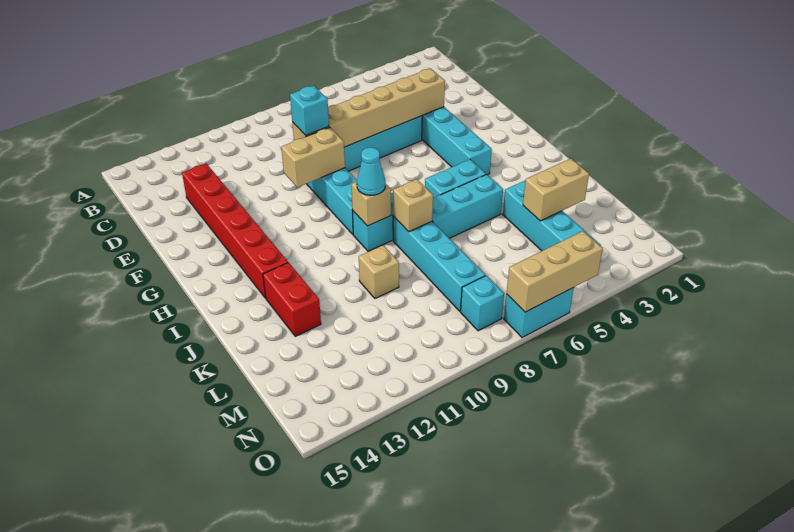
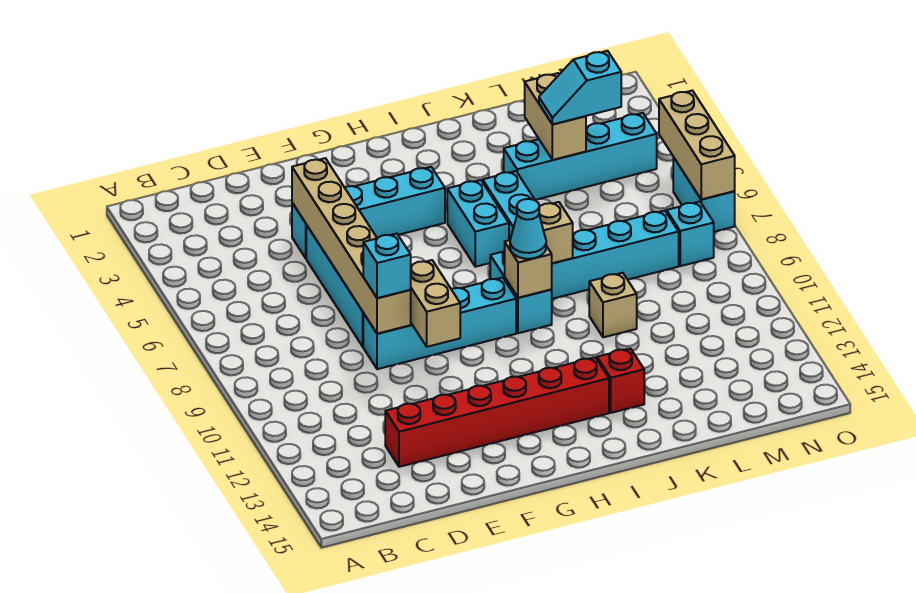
red 1x2 brick [263,263,321,336] -> red 1x1 brick [597,348,644,413]
none -> cyan 1x2 slope [539,51,621,124]

